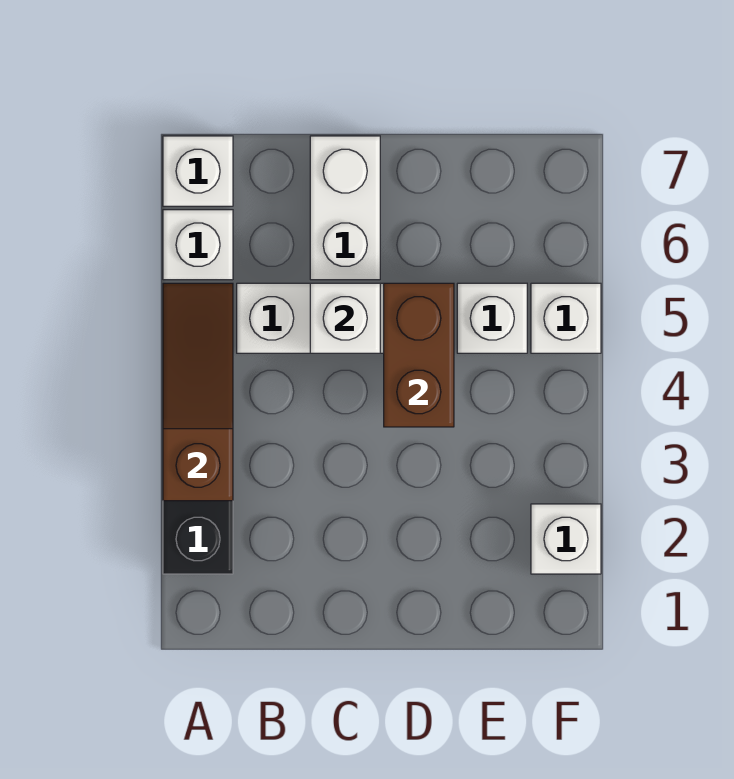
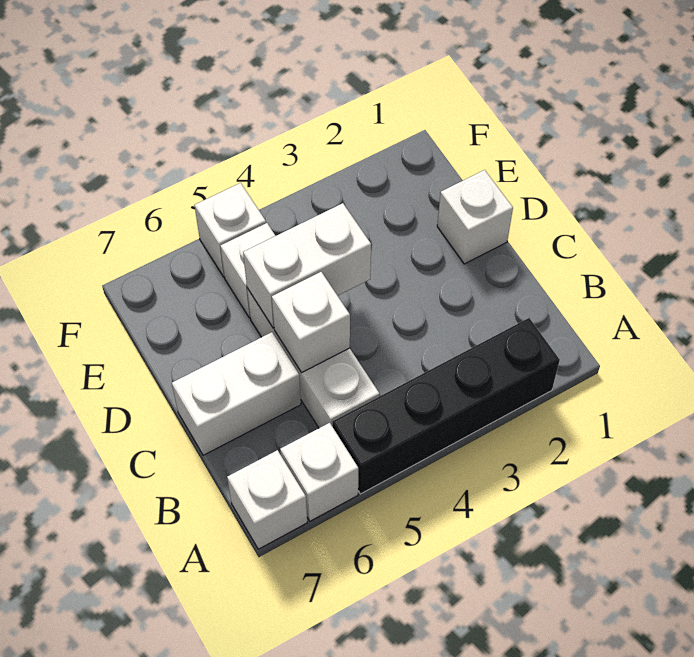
brown 1x3 slope [163,283,233,501] -> none
brown 1x2 brick [384,283,454,427] -> white 1x2 brick [243,203,371,328]
white 1x1 brick [531,504,601,574] -> white 1x1 brick moved to [437,170,513,264]

